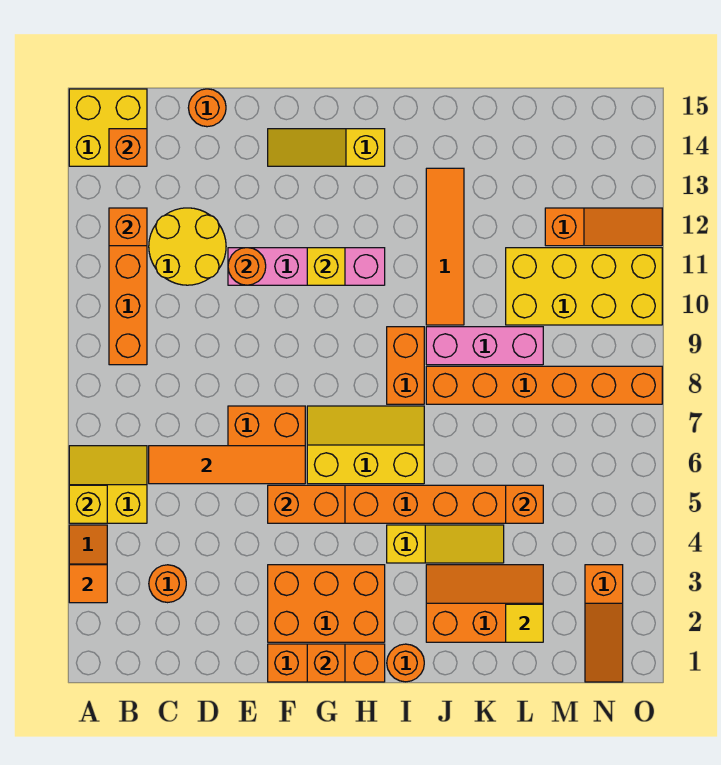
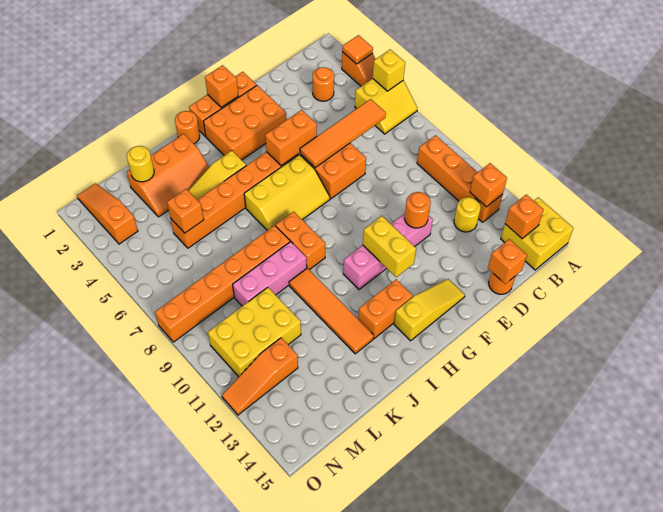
yellow 2x2 round brick [149,208,226,285] -> yellow 1x1 round brick [454,197,481,232]
none -> orange 1x1 brick [488,239,527,284]
yellow 1x1 brick [307,248,345,285] -> yellow 1x2 brick [363,216,416,277]
none -> orange 1x2 brick [358,279,413,338]
yellow 1x1 tile [506,604,543,642] -> yellow 1x1 round brick [127,146,154,182]
yellow 2x4 brick [506,248,662,325] -> yellow 2x3 brick [208,287,301,377]

